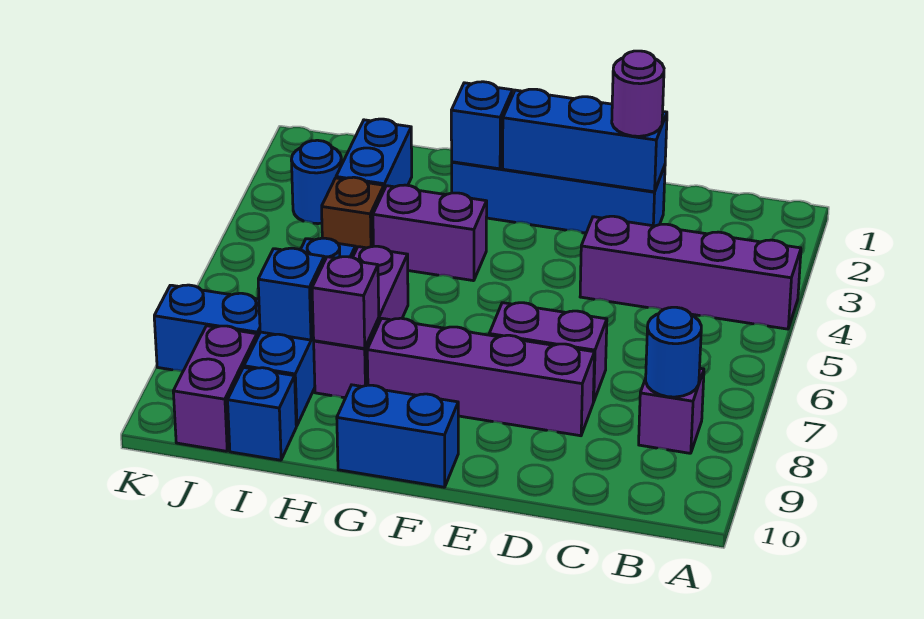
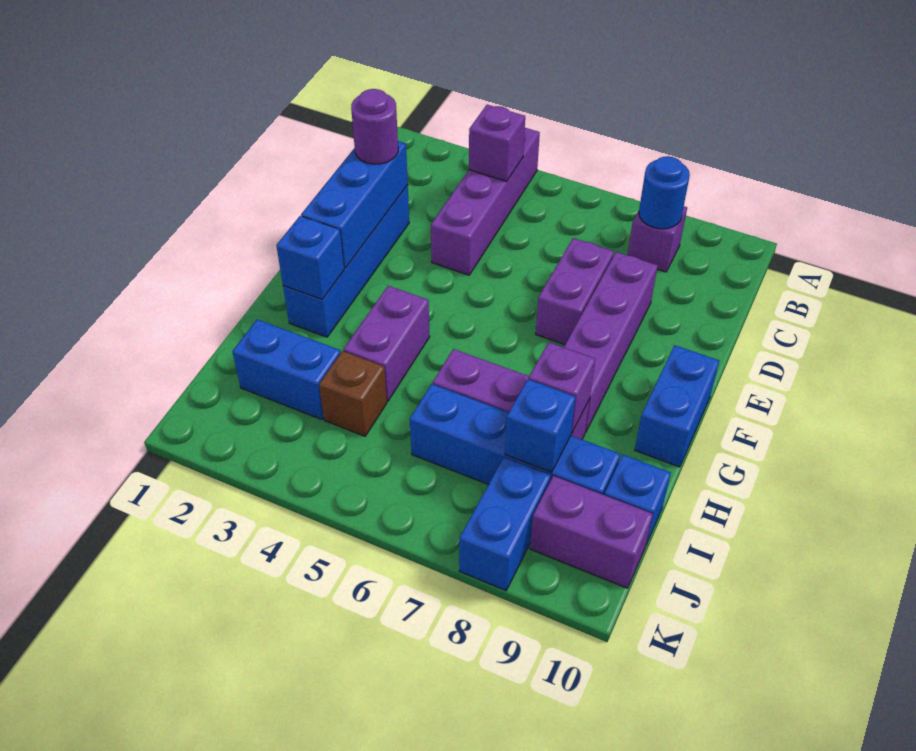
none -> purple 1x1 brick [469,105,525,181]
blue 1x1 round brick [291,140,342,224] -> none

